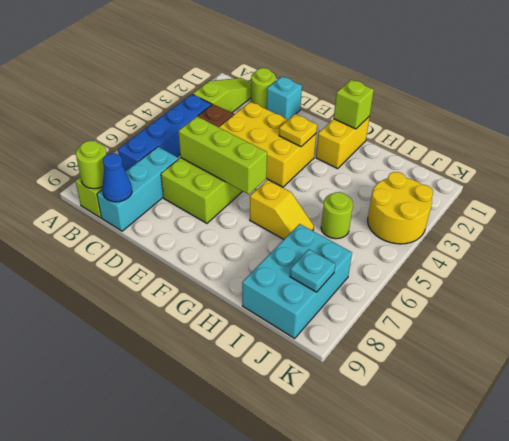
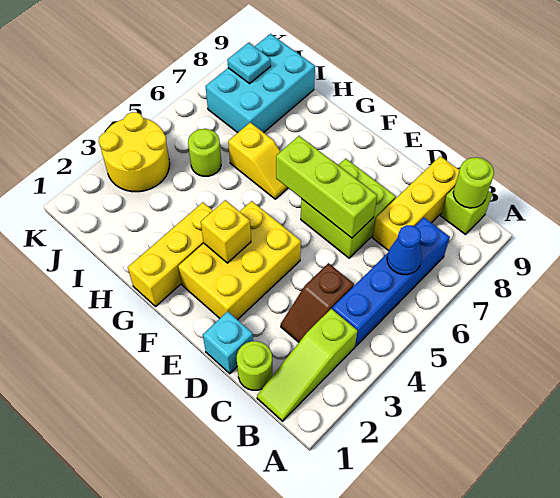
cyan 1x3 brick [97,147,179,231] -> yellow 1x3 brick [373,156,460,251]
blue 1x1 cone [102,153,132,202] -> blue 1x1 cone moved to [387,225,422,275]
yellow 2x3 brick [219,102,316,187] -> yellow 2x3 brick turned to [178,201,301,320]
yellow 1x1 plate [279,114,317,147] -> yellow 1x1 brick [201,200,251,263]
yellow 1x2 brick [316,116,370,169] -> yellow 1x3 brick [128,202,213,306]
lime 1x1 brick [334,80,374,129] -> none
yellow 1x2 slope [250,180,314,239] -> yellow 1x2 slope turned to [228,123,288,199]

